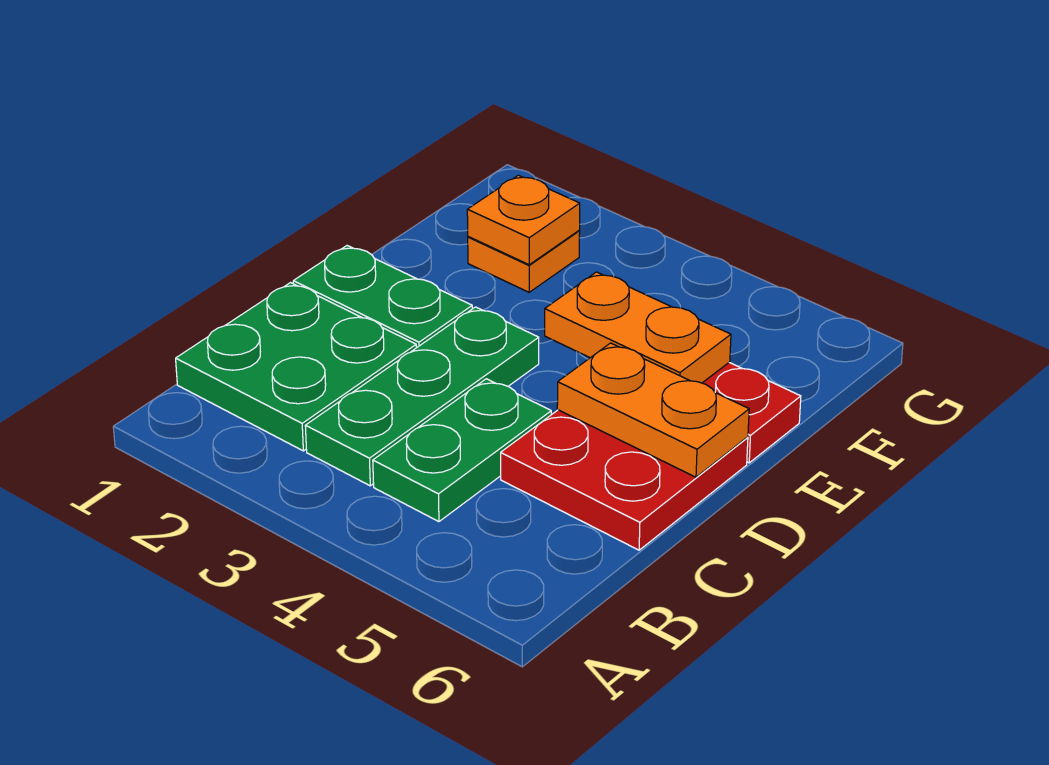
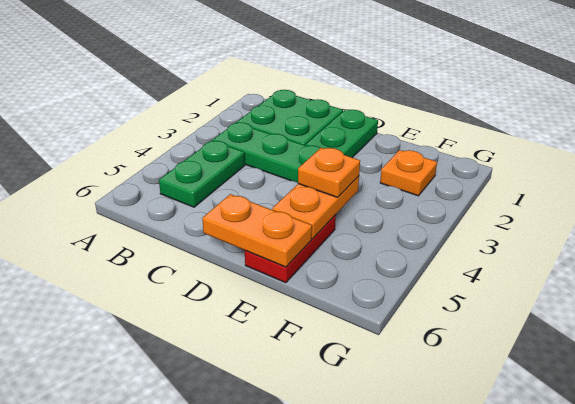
green 1x2 plate [373,379,551,522] -> green 1x2 plate turned to [159,141,245,207]
red 2x2 plate [501,410,748,550] -> none
orange 1x2 plate [557,343,749,477] -> orange 1x2 plate turned to [202,194,312,267]
orange 1x1 plate [467,175,580,265] -> orange 1x1 plate moved to [298,148,360,197]

